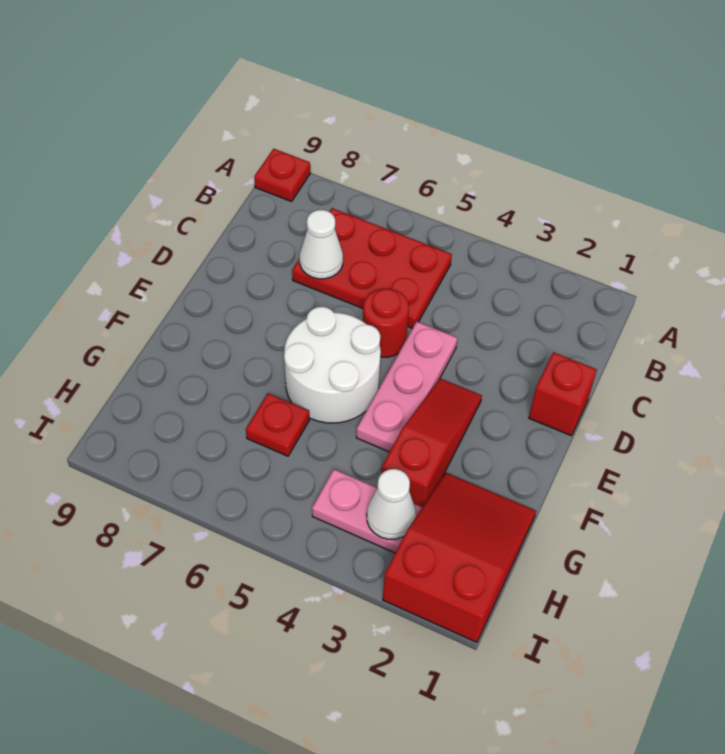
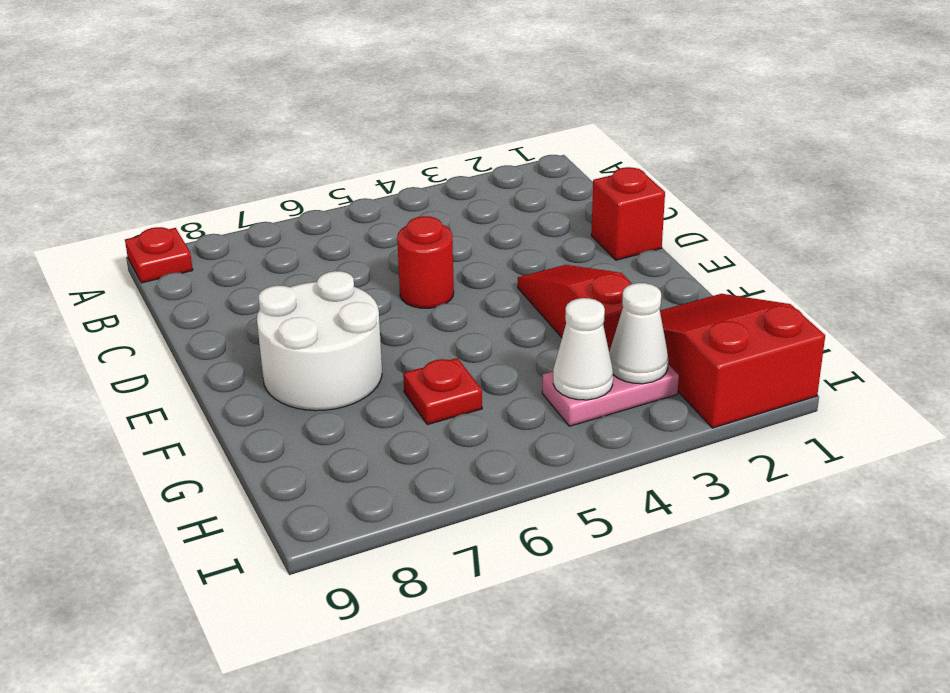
red 2x3 plate [292,208,452,328] -> none
white 1x1 cone [300,210,343,279] -> white 1x1 cone moved to [553,298,613,400]
pink 1x3 plate [356,322,457,452] -> none
white 2x2 round brick [284,307,381,423] -> white 2x2 round brick moved to [257,271,382,411]

